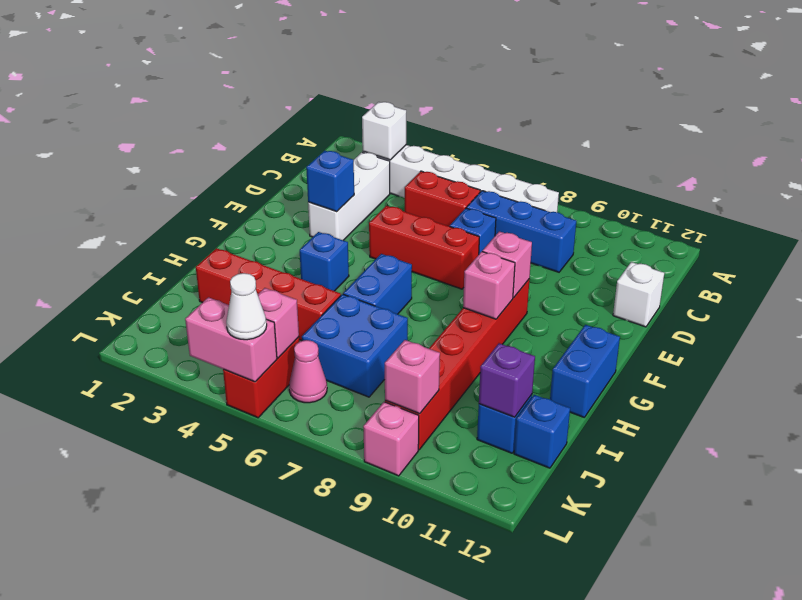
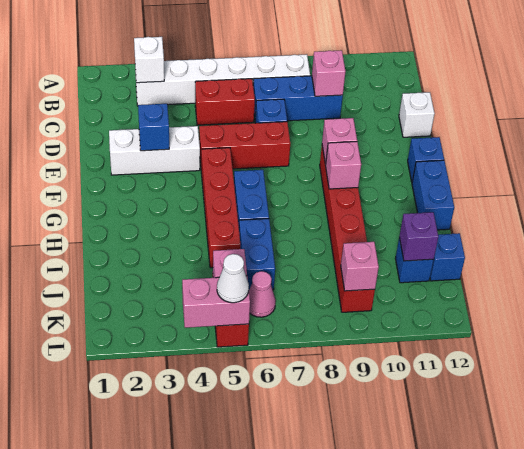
white 1x3 brick [308,152,390,240] -> white 1x3 brick turned to [109,126,200,175]
blue 1x1 brick [300,232,349,291] -> blue 1x1 brick moved to [408,137,444,182]
red 1x4 brick [196,248,341,341] -> red 1x4 brick turned to [201,148,240,268]
blue 2x2 brick [302,294,408,397] -> blue 1x2 brick [239,219,275,290]
pink 1x1 brick [363,402,419,476] -> pink 1x1 brick moved to [312,50,345,96]

